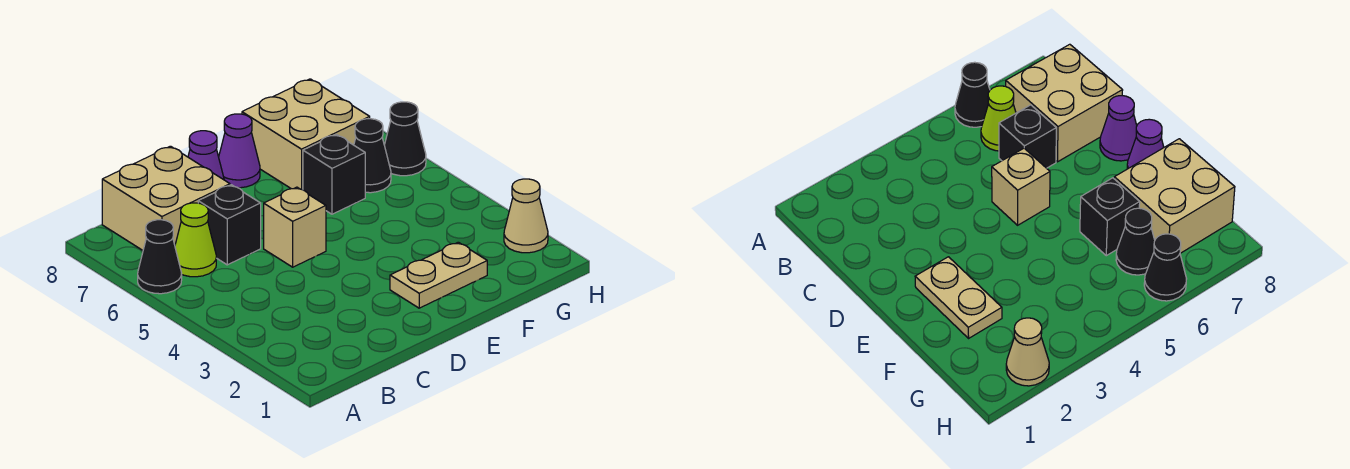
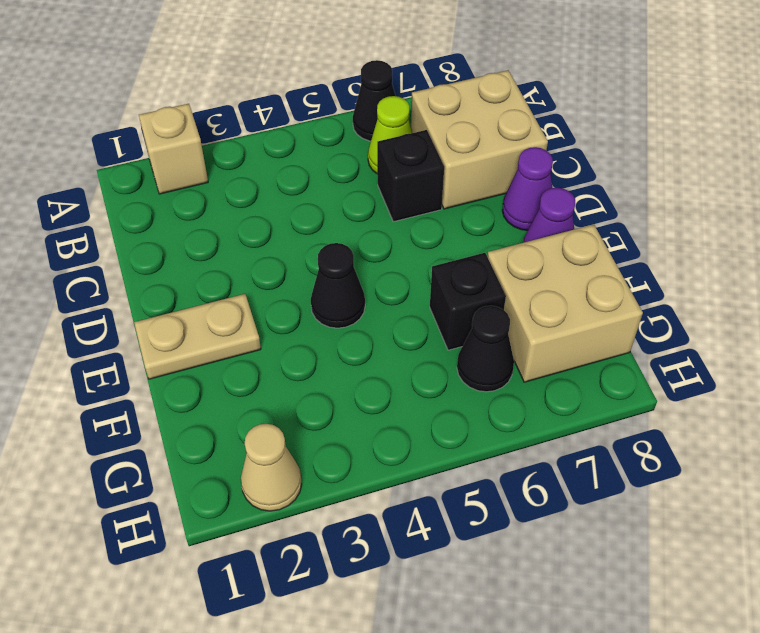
tan 1x1 brick [264,187,326,267] -> tan 1x1 brick moved to [139,104,208,194]
tan 1x2 plate [390,242,487,308] -> tan 1x2 plate turned to [134,294,261,379]
black 1x1 cone [384,102,426,176] -> black 1x1 cone moved to [311,243,365,328]

